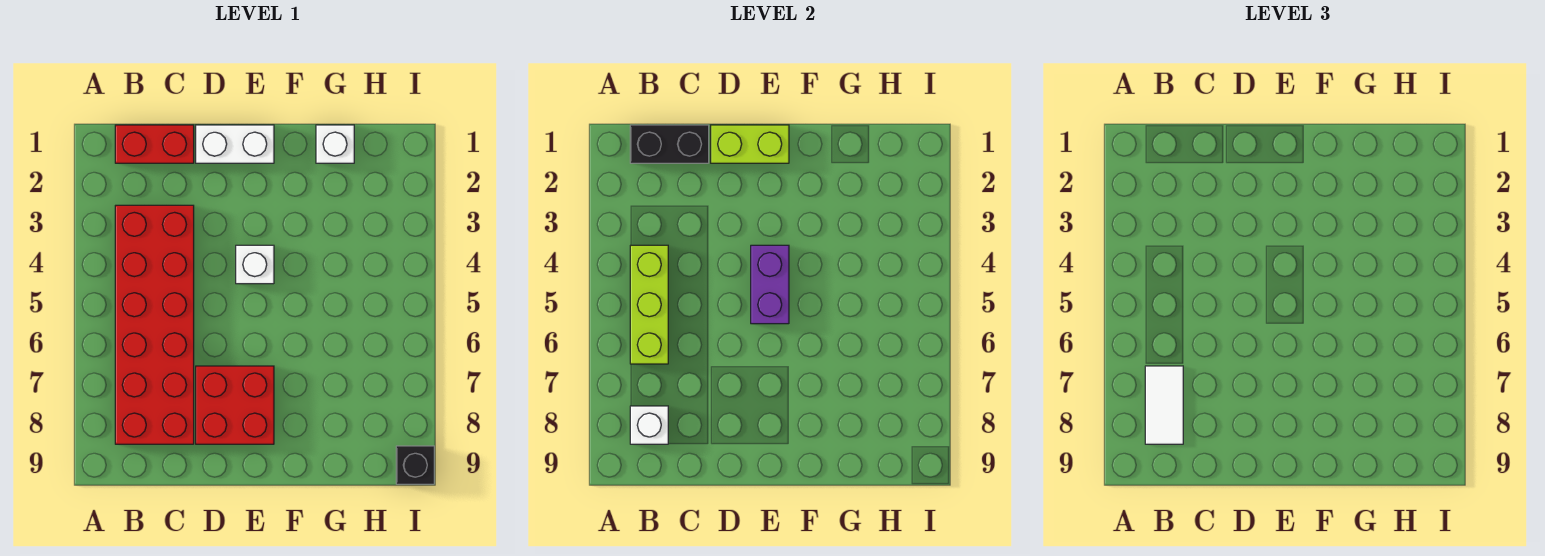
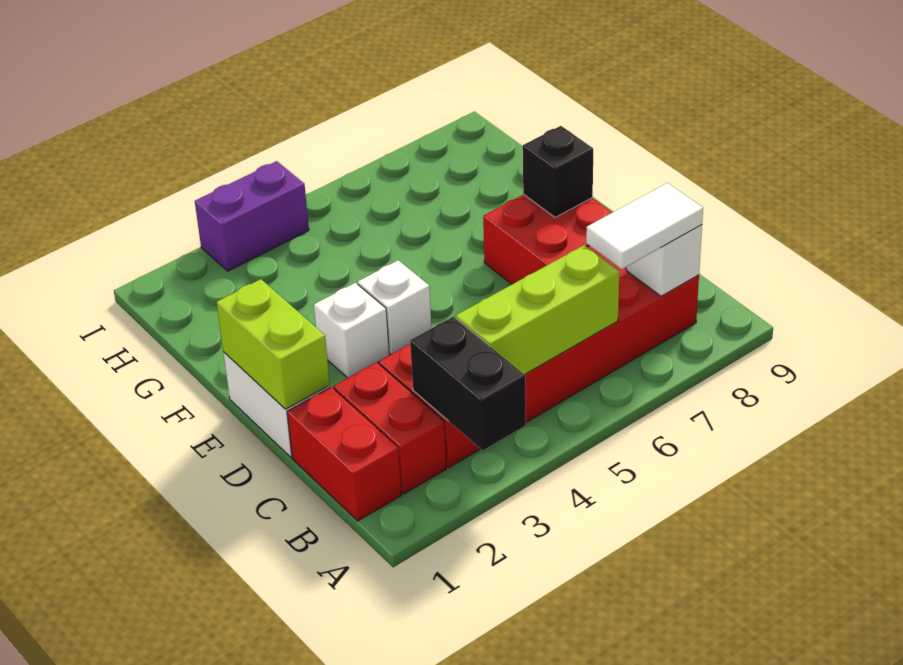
black 1x2 brick [630,125,709,163] -> black 1x2 brick moved to [410,317,526,450]
none -> red 1x2 brick [334,362,446,494]
purple 1x2 brick [751,245,789,324] -> purple 1x2 brick moved to [195,161,309,271]
white 1x1 brick [316,125,354,163] -> white 1x1 brick moved to [314,283,389,378]
black 1x1 brick [396,446,434,484] -> black 1x1 brick moved to [523,126,593,217]

